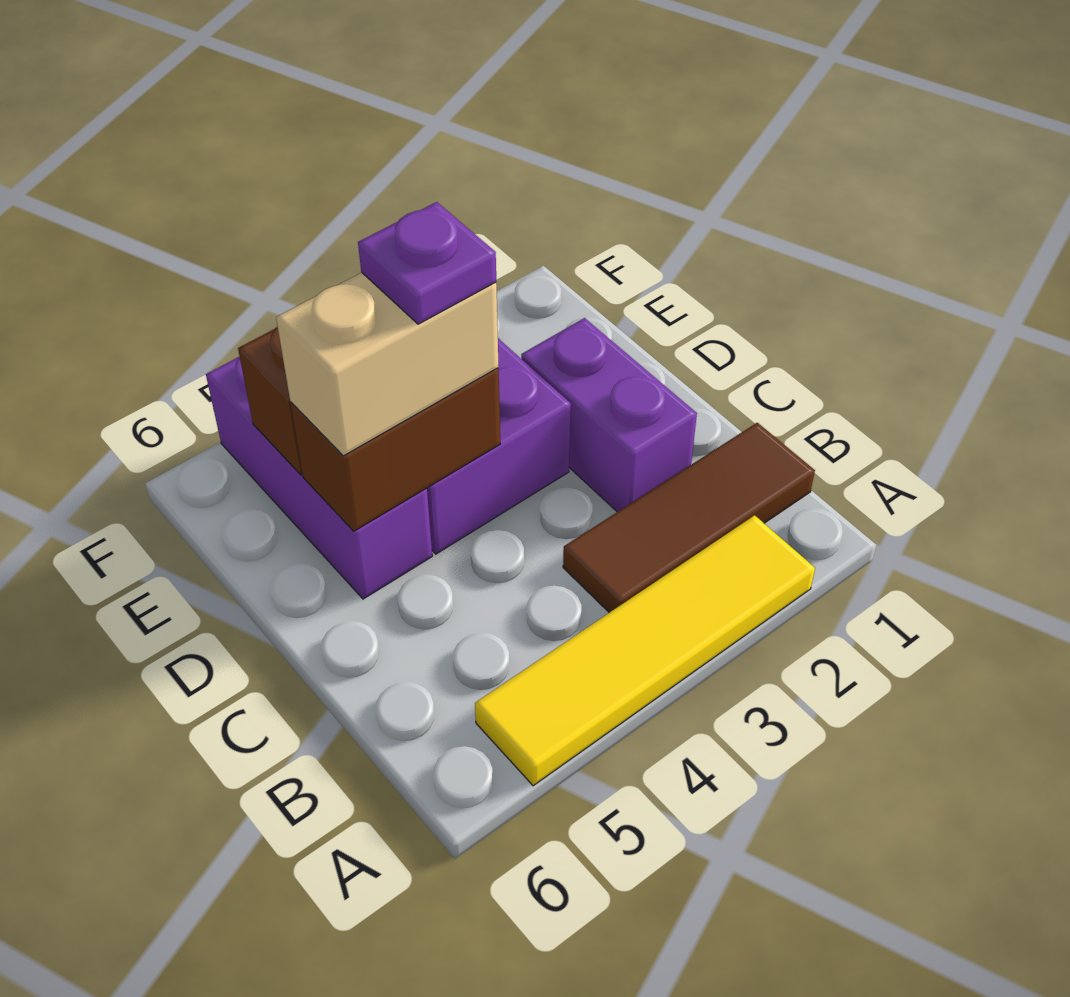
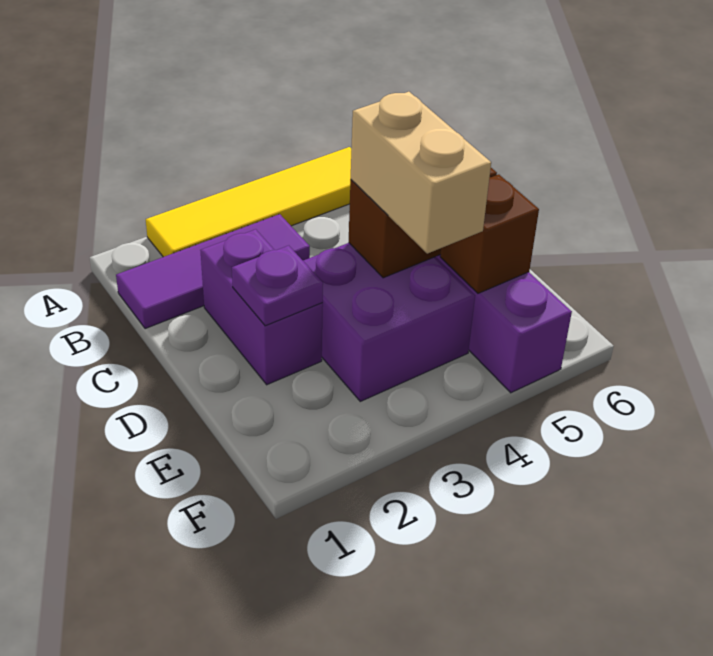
brown 1x3 tile [563,423,815,613] -> purple 1x3 tile [116,214,310,329]
tan 1x2 brick [276,273,499,456] -> tan 1x2 brick turned to [351,92,491,254]
purple 1x1 plate [358,202,496,324] -> purple 1x1 plate moved to [232,246,323,326]

